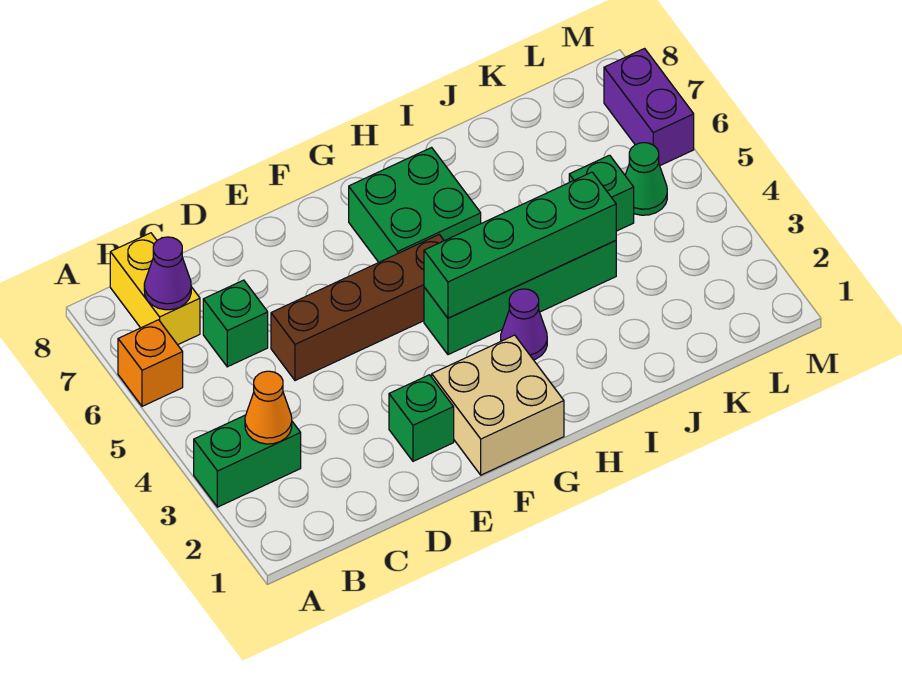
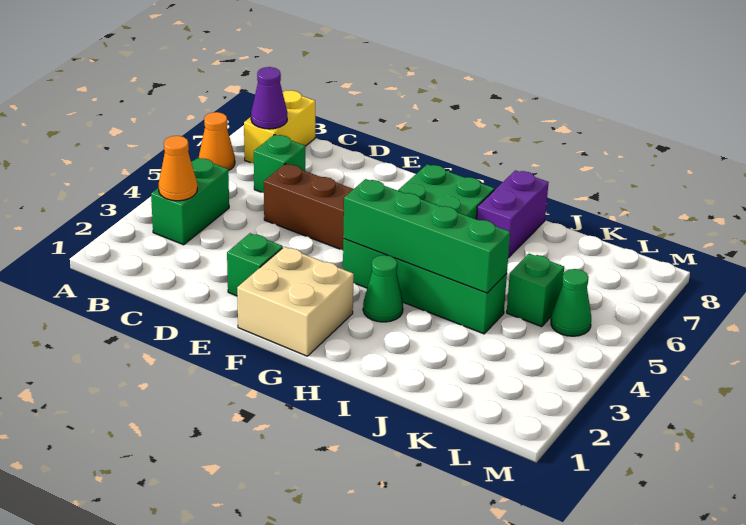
green 1x2 brick [194,415,301,507] -> green 1x2 brick turned to [151,158,229,245]
orange 1x1 brick [118,320,183,406] -> orange 1x1 cone [199,112,235,171]
purple 1x1 cone [501,289,547,360] -> green 1x1 cone [363,255,403,322]
purple 1x2 brick [604,49,694,165] -> purple 1x2 brick moved to [477,170,549,258]

